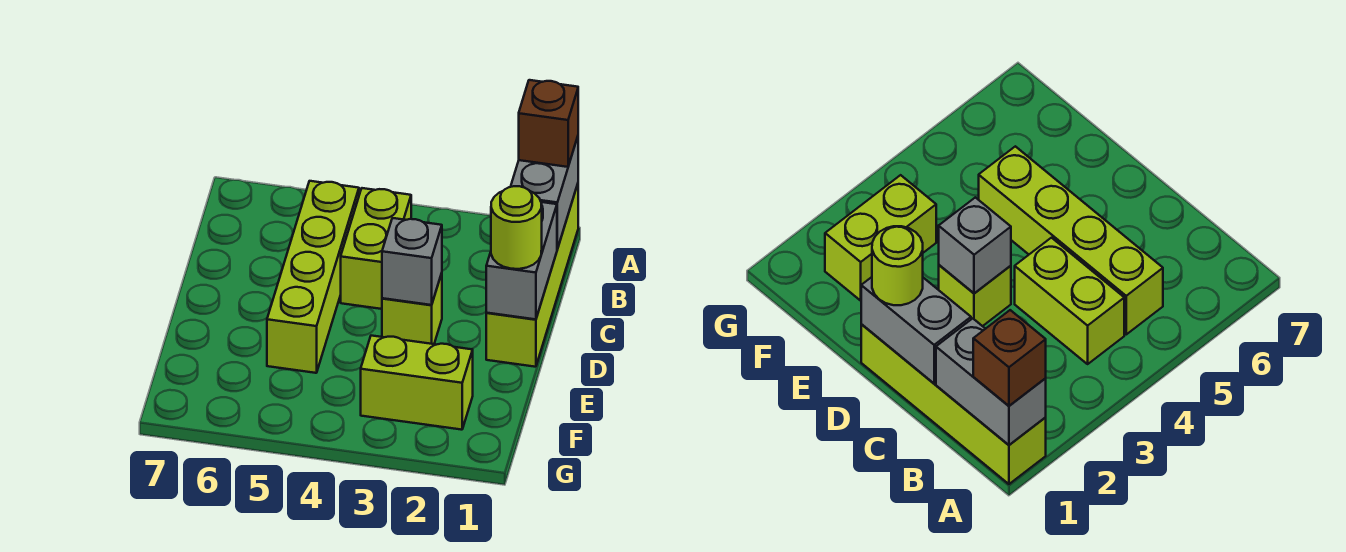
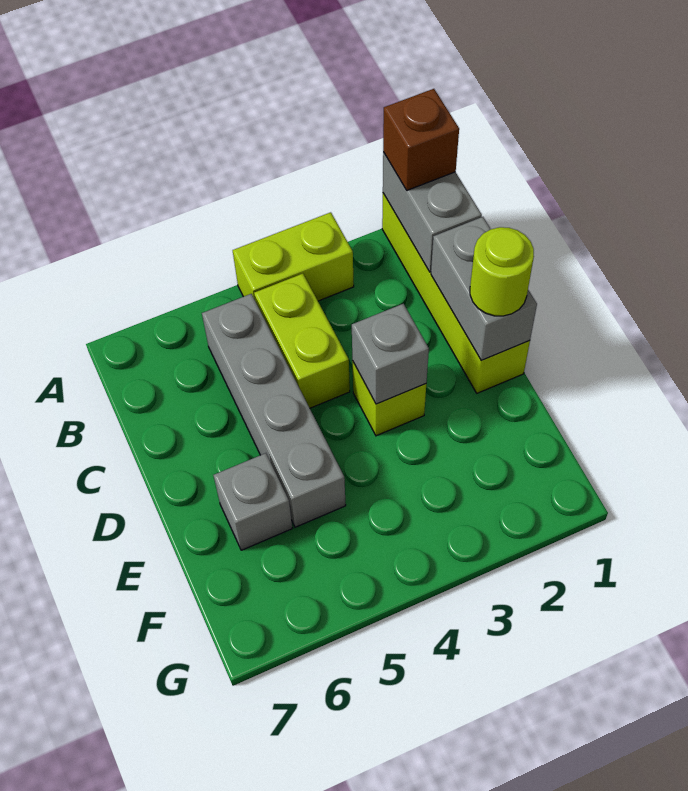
lime 1x4 brick [267,181,359,373] -> grey 1x4 brick [202,294,346,527]
none -> grey 1x1 brick [213,453,292,550]
lime 1x2 brick [361,336,473,430] -> lime 1x2 brick moved to [233,212,354,301]

